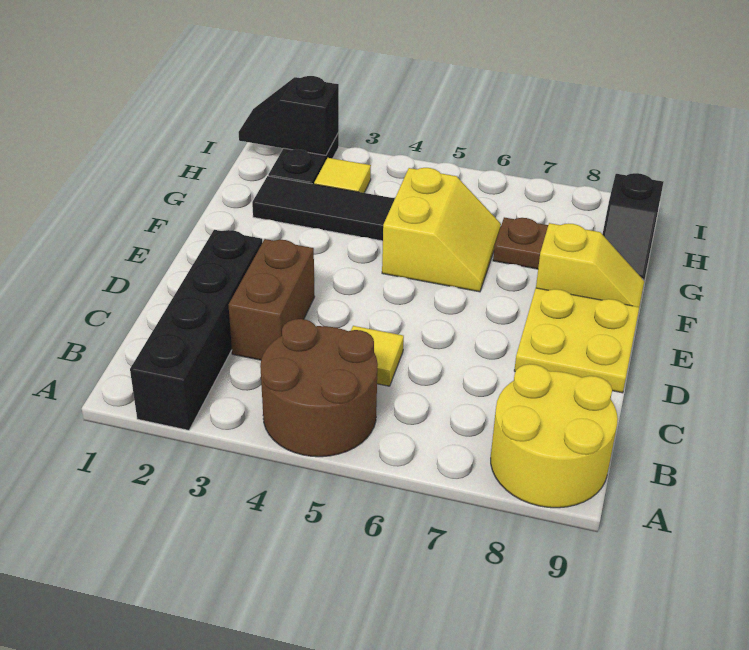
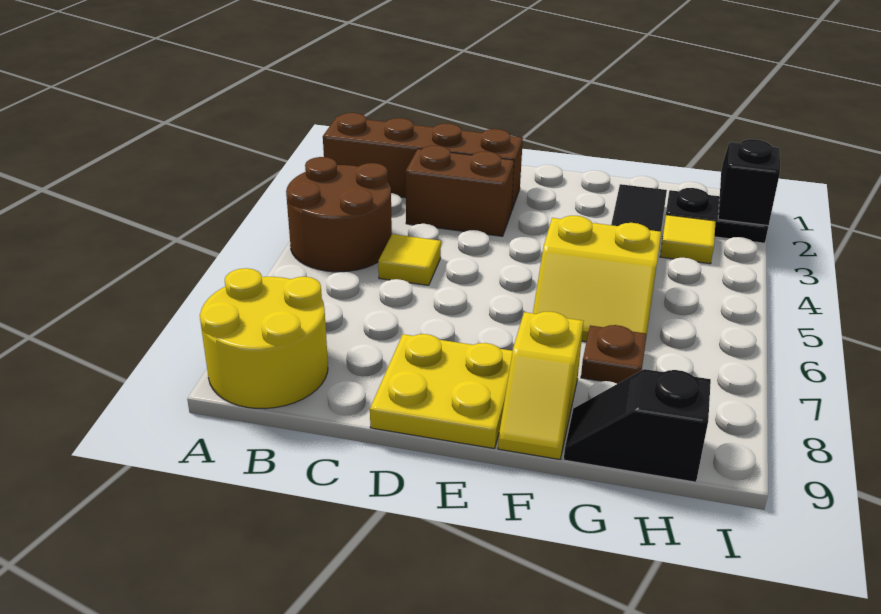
black 1x4 brick [130,230,262,430] -> brown 1x4 brick [323,113,523,211]

